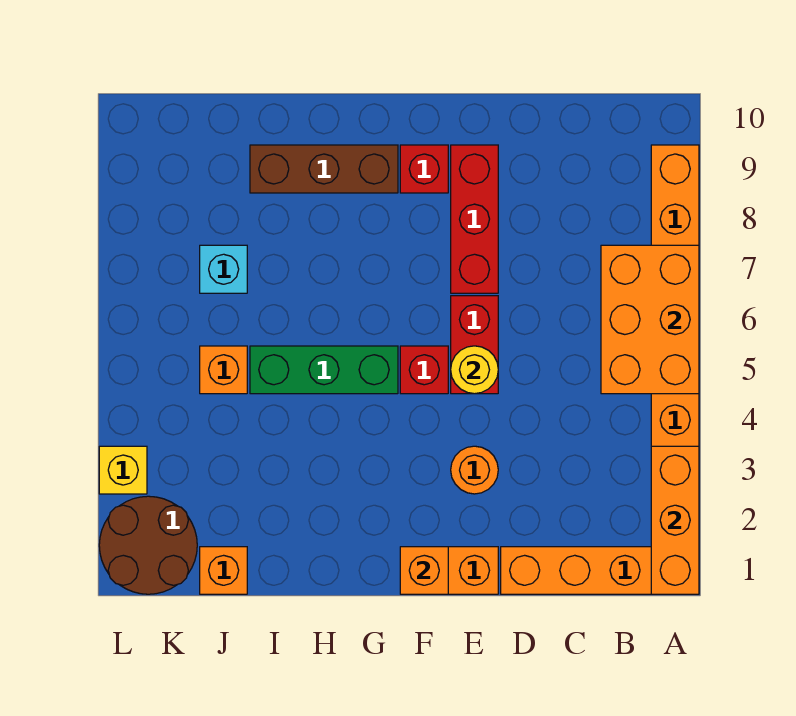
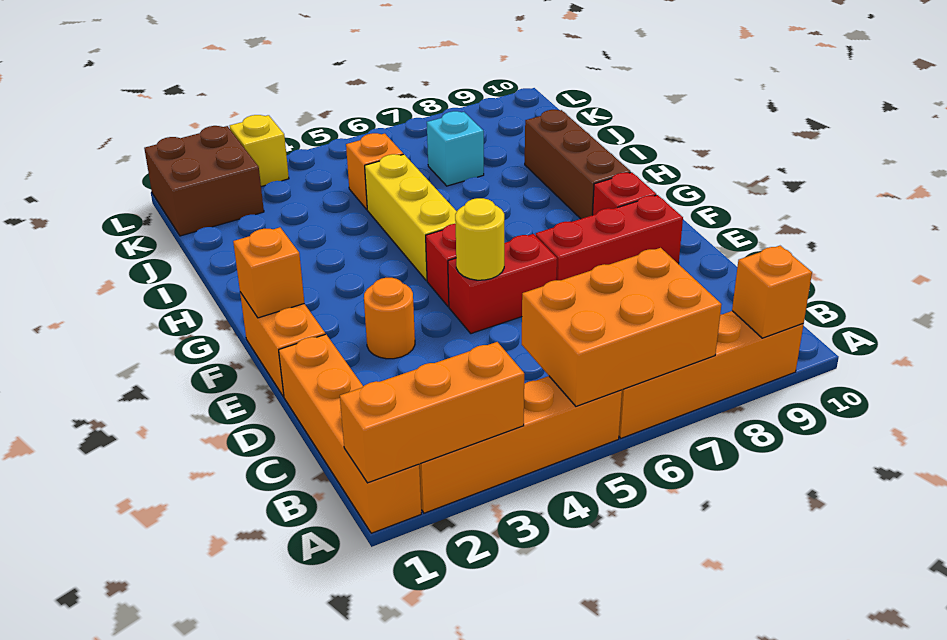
green 1x3 brick [250,346,398,394] -> yellow 1x3 brick [365,154,457,281]
orange 1x1 brick [200,547,247,594] -> orange 1x1 brick moved to [732,246,812,338]
brown 2x2 round brick [99,496,197,594] -> brown 2x2 brick [144,126,264,236]

